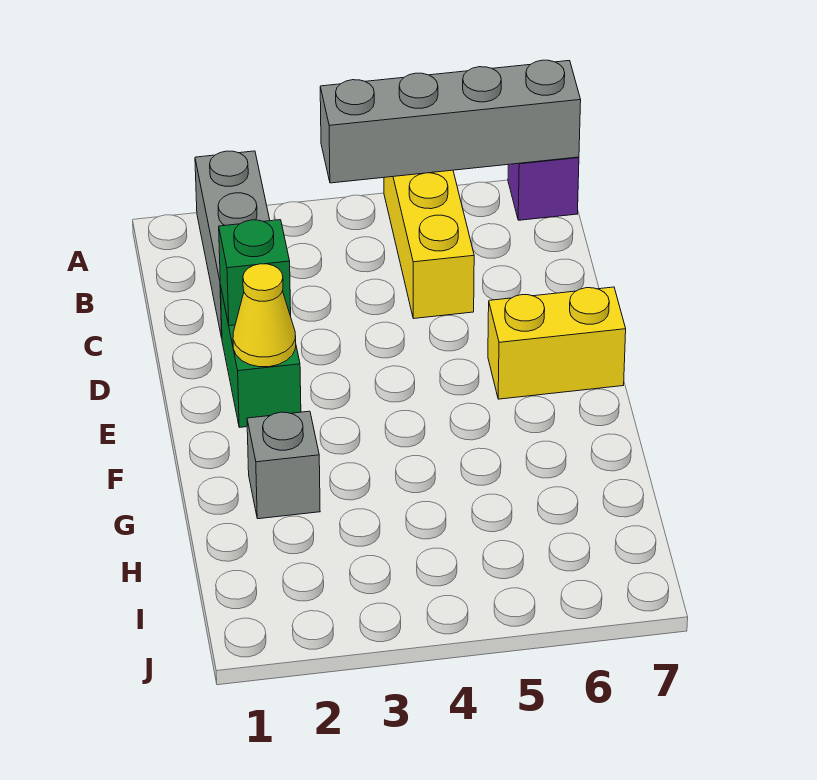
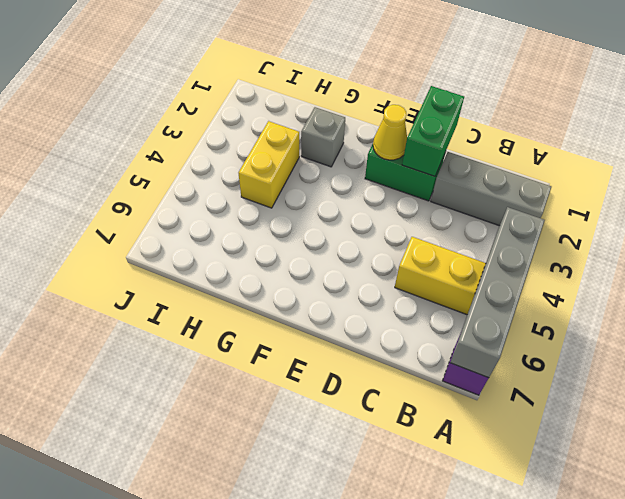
green 1x1 brick [219,220,291,326] -> green 1x2 brick [402,86,464,176]
yellow 1x2 brick [488,287,626,399] -> yellow 1x2 brick moved to [239,121,299,208]

